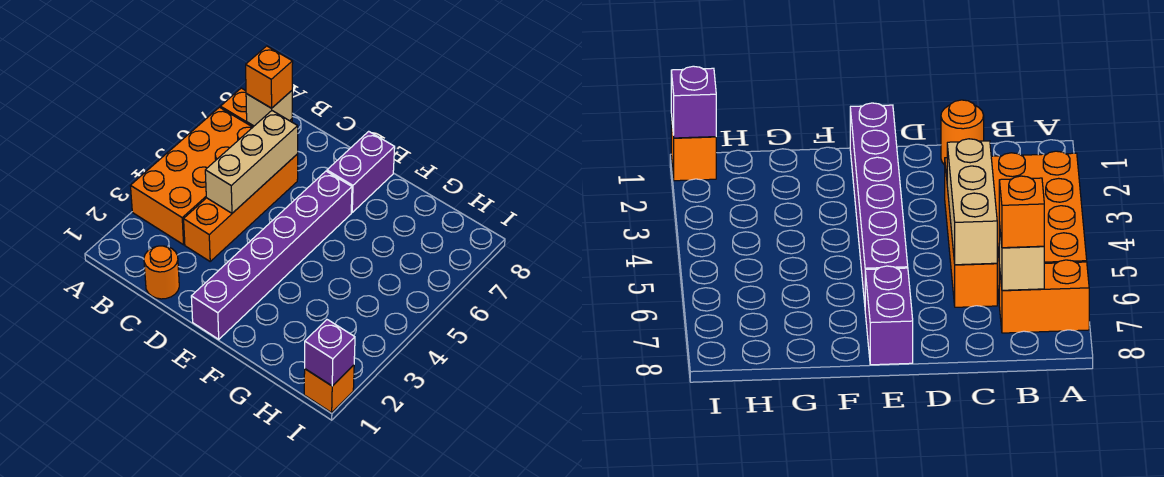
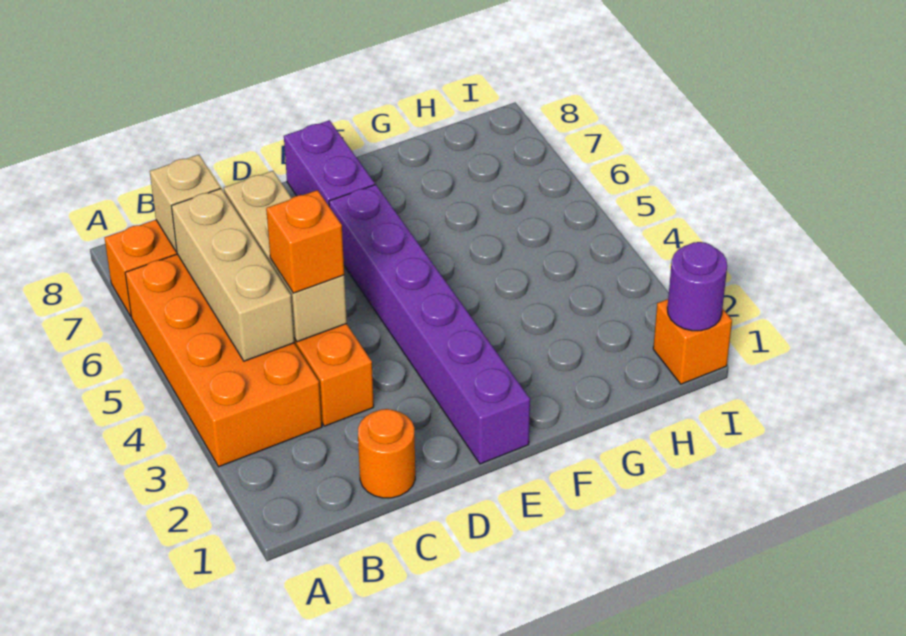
none -> tan 1x3 brick [171,189,294,361]
orange 1x1 brick [246,46,293,108] -> orange 1x1 brick moved to [266,190,344,293]
purple 1x1 brick [305,320,355,386] -> purple 1x1 round brick [667,242,727,331]

